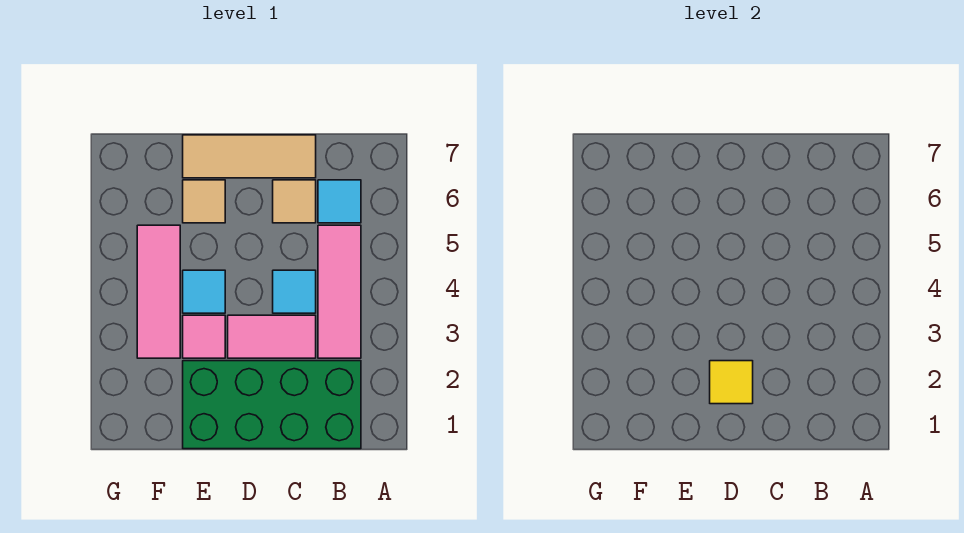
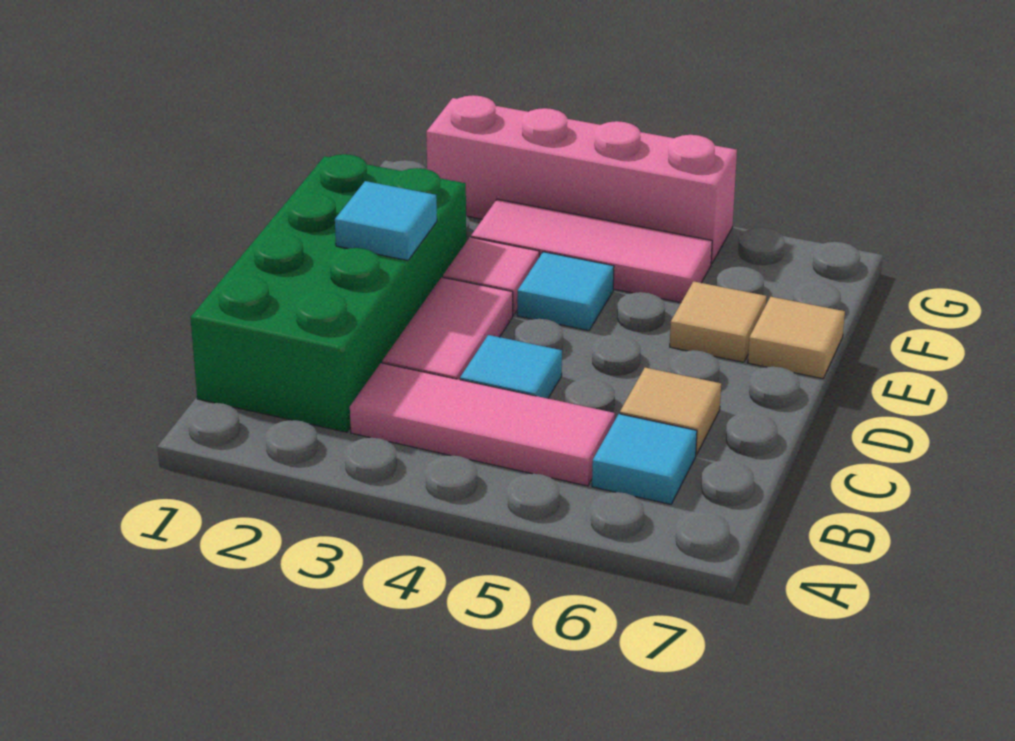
tan 1x3 tile [183,135,316,178] -> tan 1x1 tile [748,297,845,379]
yellow 1x1 tile [710,361,753,404] -> cyan 1x1 tile [335,181,437,260]
none -> pink 1x4 brick [426,95,737,264]

